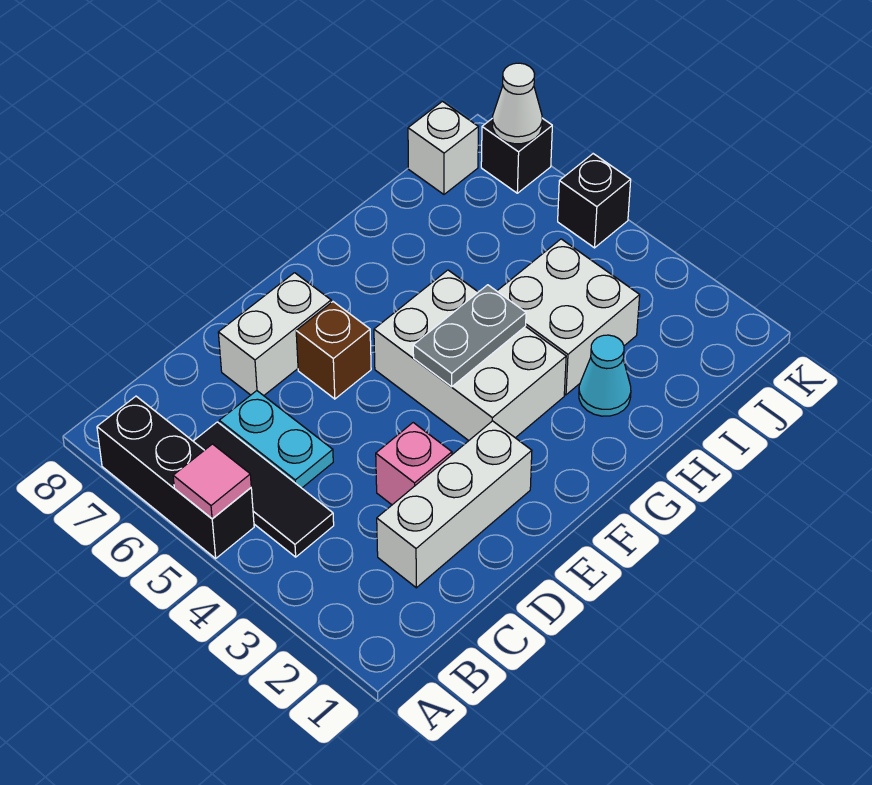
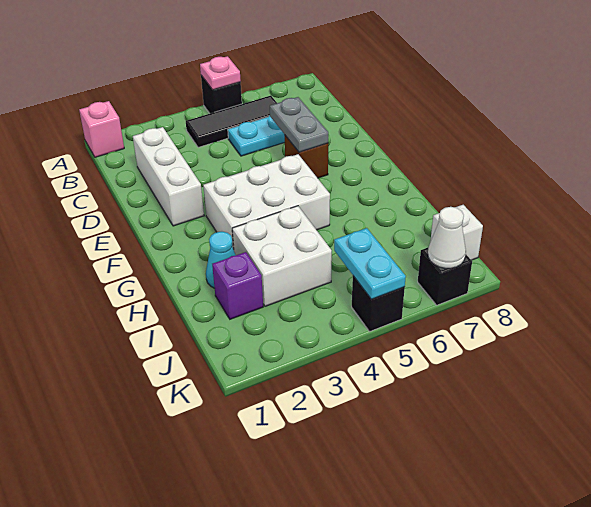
black 1x3 brick [97,396,254,558] -> black 1x1 brick [201,75,242,113]
pink 1x1 tile [173,444,251,519] -> pink 1x1 plate [200,56,241,90]
pink 1x1 brick [376,423,452,505] -> pink 1x1 brick moved to [79,101,124,157]
white 1x2 brick [218,273,331,396] -> none
grey 1x2 plate [413,285,526,387] -> grey 1x2 plate moved to [270,97,328,152]
none -> purple 1x1 brick [212,252,263,319]
none -> cyan 1x2 plate [334,228,406,299]

